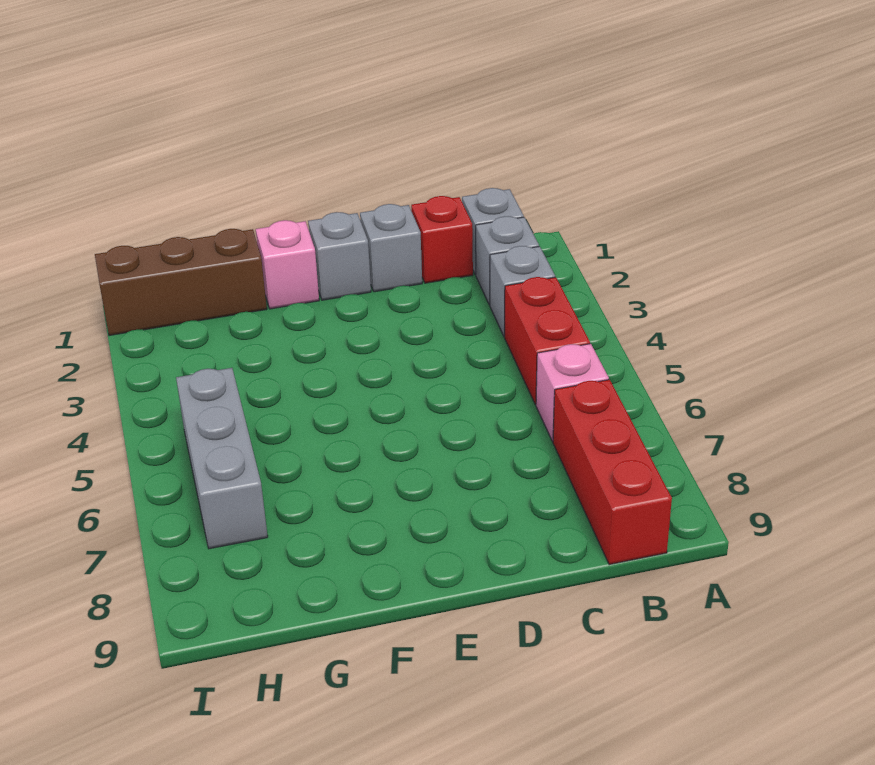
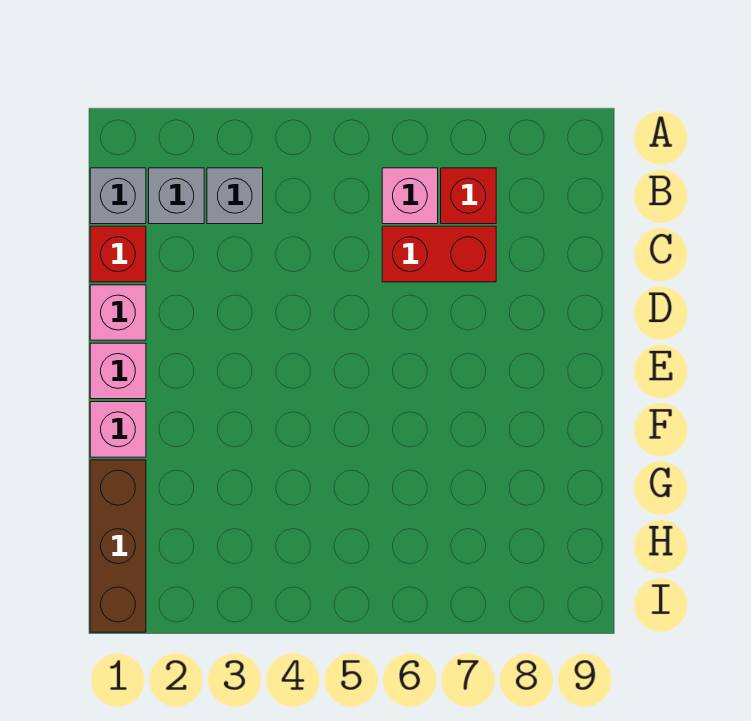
red 1x2 brick [505,277,590,405] -> red 1x2 brick moved to [382,226,496,282]
red 1x3 brick [553,380,672,565] -> red 1x1 brick [441,168,496,224]
grey 1x1 brick [360,204,422,292] -> pink 1x1 brick [90,285,146,340]
grey 1x1 brick [308,212,371,300] -> pink 1x1 brick [90,343,146,399]
grey 1x3 brick [176,368,268,549] -> none

